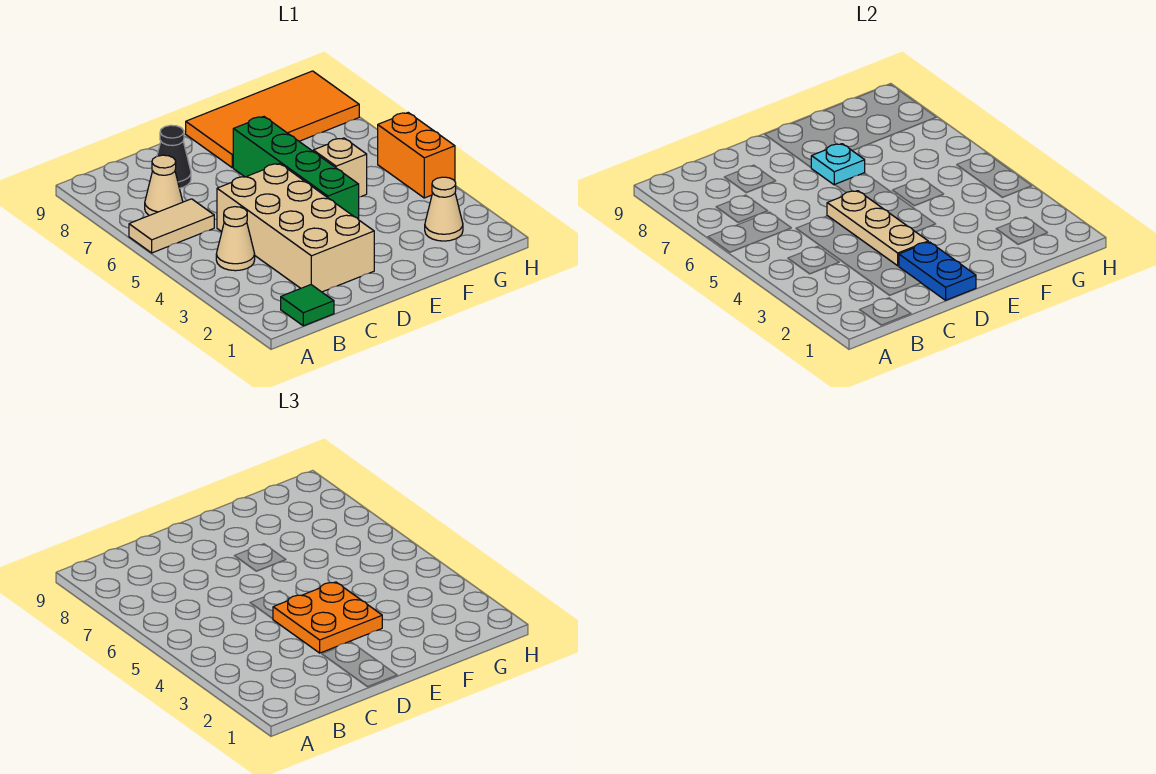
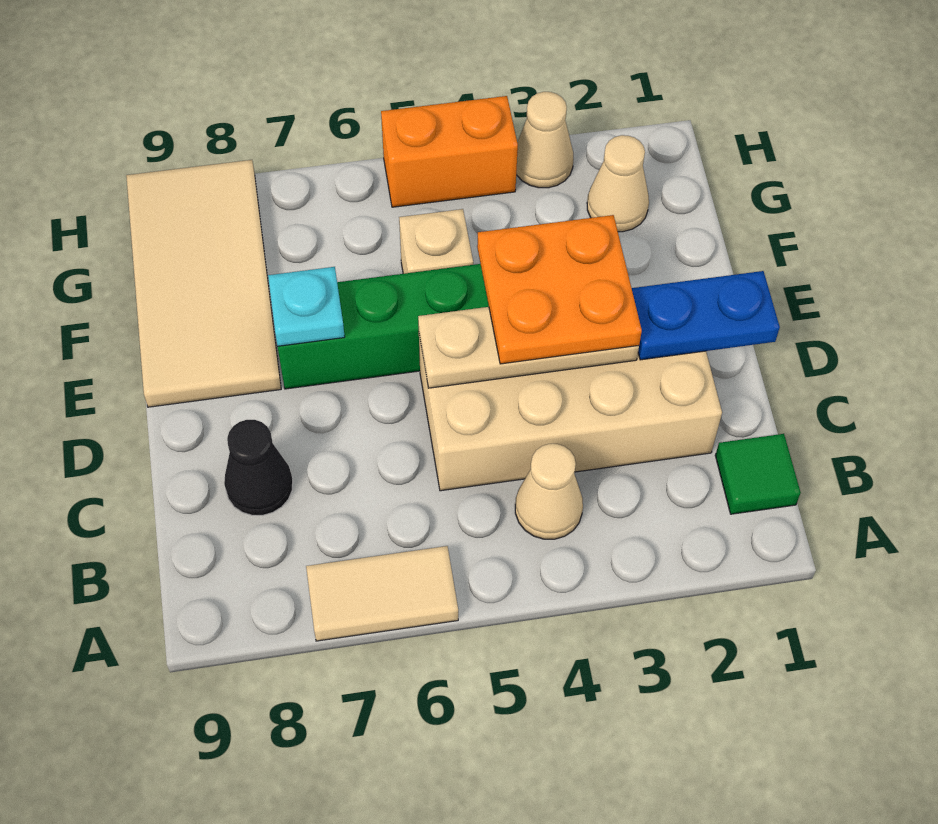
tan 1x2 tile [129,199,214,253] -> tan 1x2 tile turned to [306,546,458,641]
tan 1x1 cone [145,155,183,216] -> tan 1x1 cone moved to [516,92,574,188]
orange 2x4 tile [186,71,359,168] -> tan 2x4 tile [126,160,281,407]

